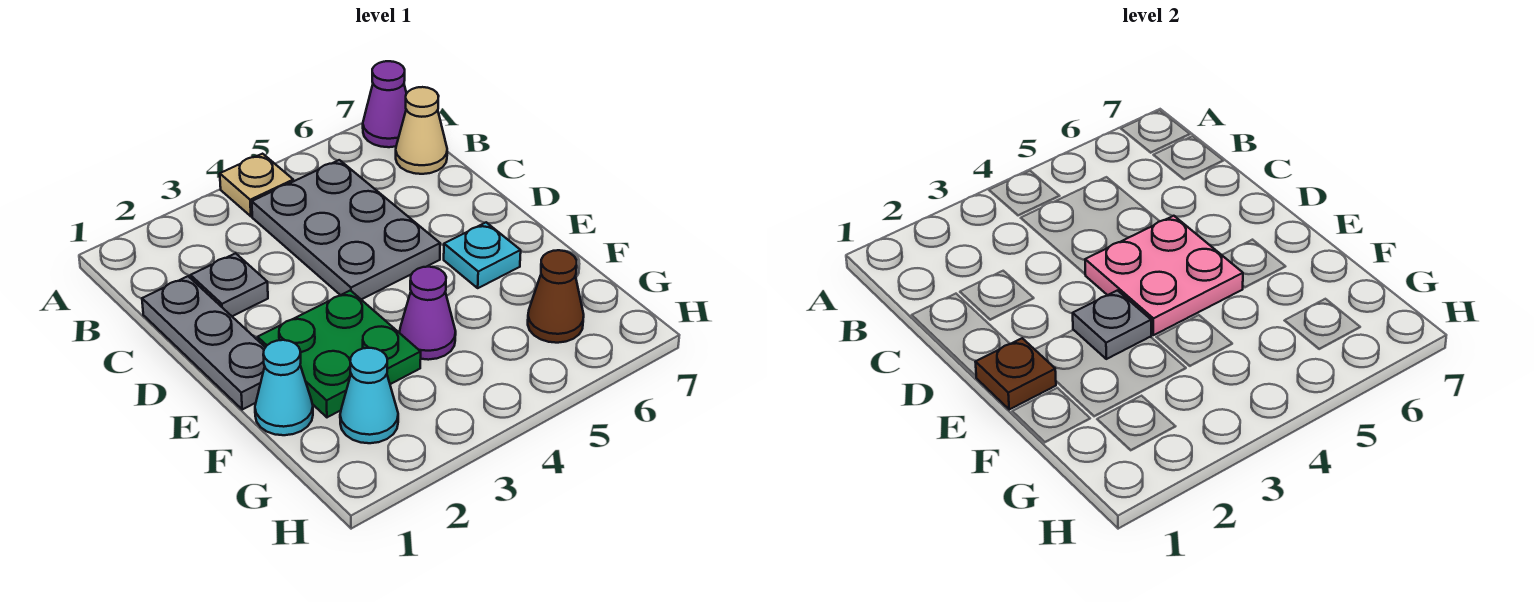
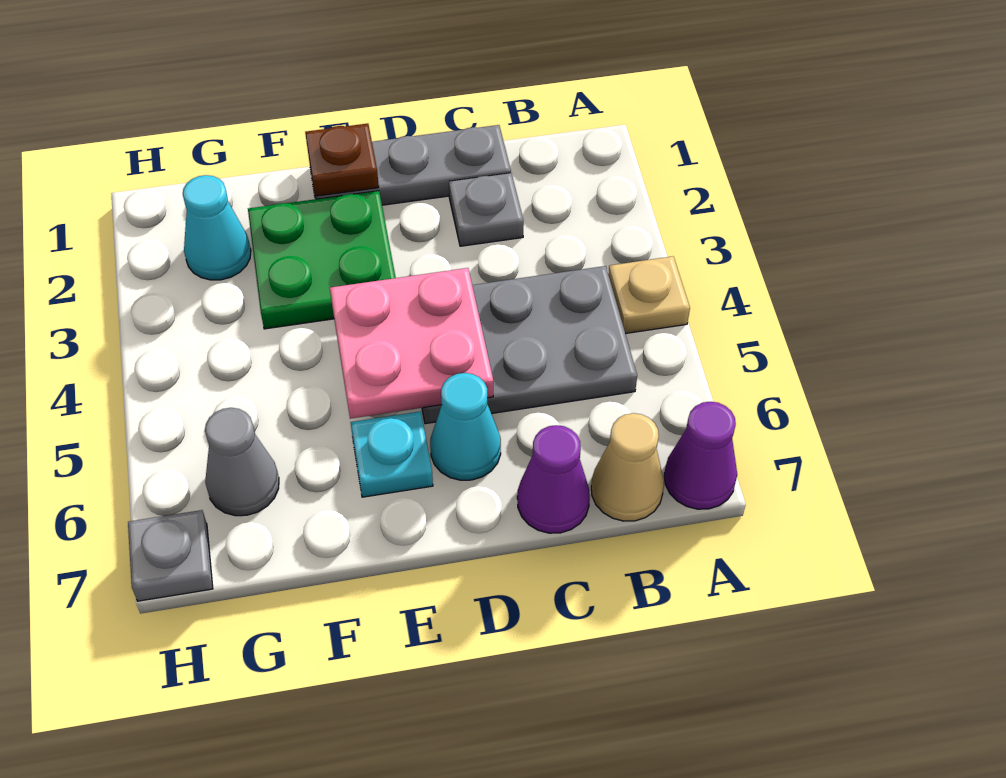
grey 1x1 plate [1073,290,1151,359] -> grey 1x1 plate moved to [128,510,213,601]
cyan 1x1 cone [255,340,313,435] -> cyan 1x1 cone moved to [430,373,501,480]
purple 1x1 cone [399,267,456,360] -> purple 1x1 cone moved to [517,425,590,533]
brown 1x1 cone [528,250,584,343] -> grey 1x1 cone [205,408,279,516]

